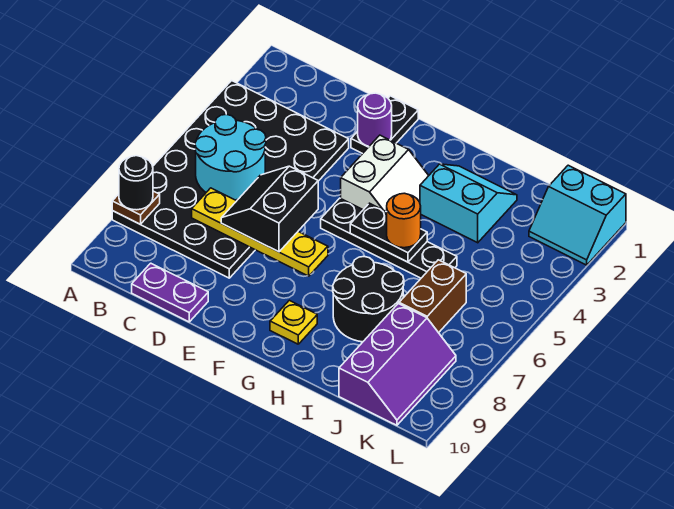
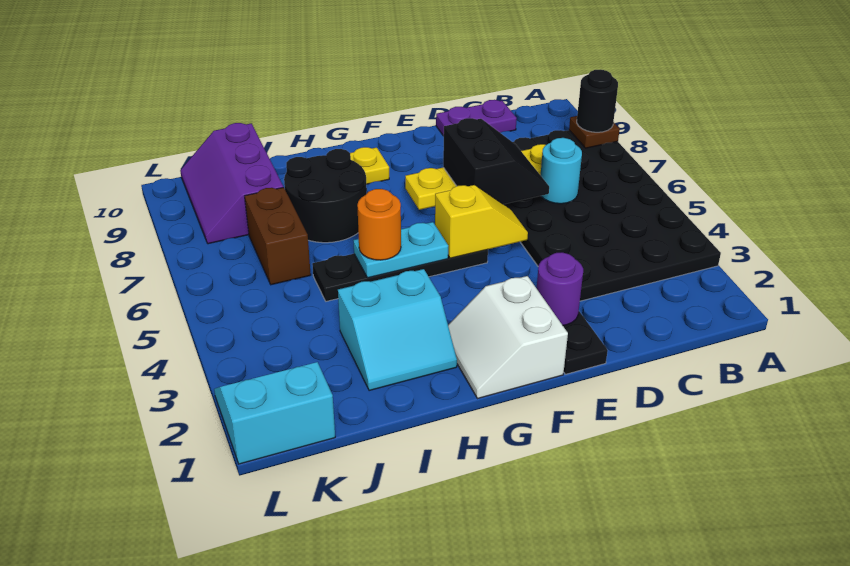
cyan 2x2 round brick [195,114,266,200] -> cyan 1x1 round brick [541,138,582,204]
none -> yellow 1x2 slope [435,185,528,258]
white 2x2 slope [341,135,429,212] -> white 2x2 slope moved to [448,276,568,399]
black 1x2 plate [350,203,427,262] -> cyan 1x2 plate [354,222,448,278]

